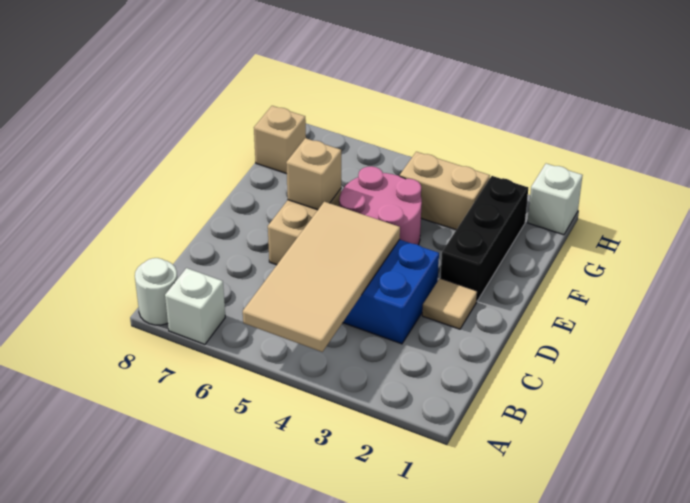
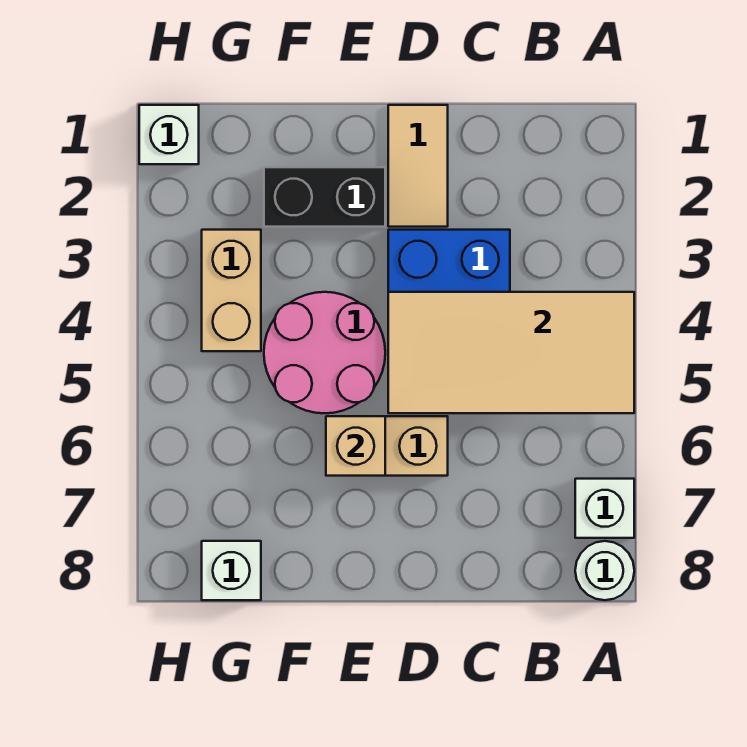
tan 1x1 tile [422,278,477,329] -> tan 1x2 tile [388,105,448,227]
black 1x3 brick [440,176,528,301] -> black 1x2 brick [264,167,385,227]
tan 1x1 brick [254,106,306,174] -> white 1x1 brick [202,541,261,600]

